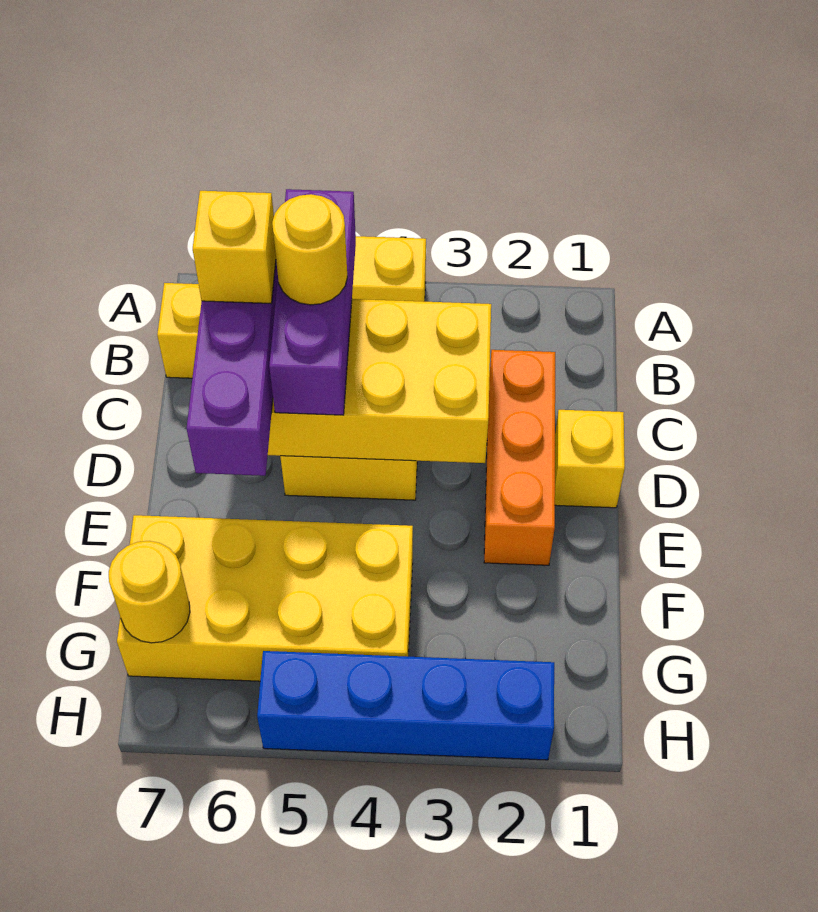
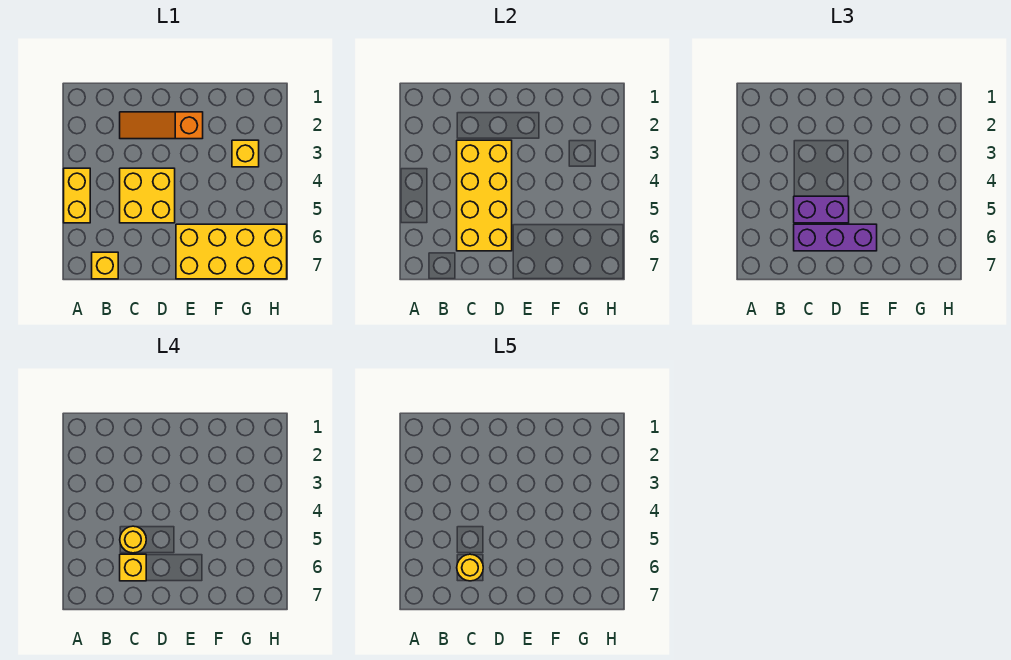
purple 1x3 brick [269,189,356,415] -> purple 1x2 brick [794,196,849,223]
orange 1x3 brick [484,350,555,565] -> orange 1x3 slope [120,112,203,139]
yellow 1x1 brick [555,410,625,508] -> yellow 1x1 brick moved to [232,140,259,167]
yellow 2x4 brick [117,515,413,681] -> yellow 2x4 brick turned to [176,224,287,279]
yellow 1x1 round brick [109,541,190,643] -> yellow 1x1 round brick moved to [457,554,483,581]
blue 1x4 brick [257,651,554,760] -> none

